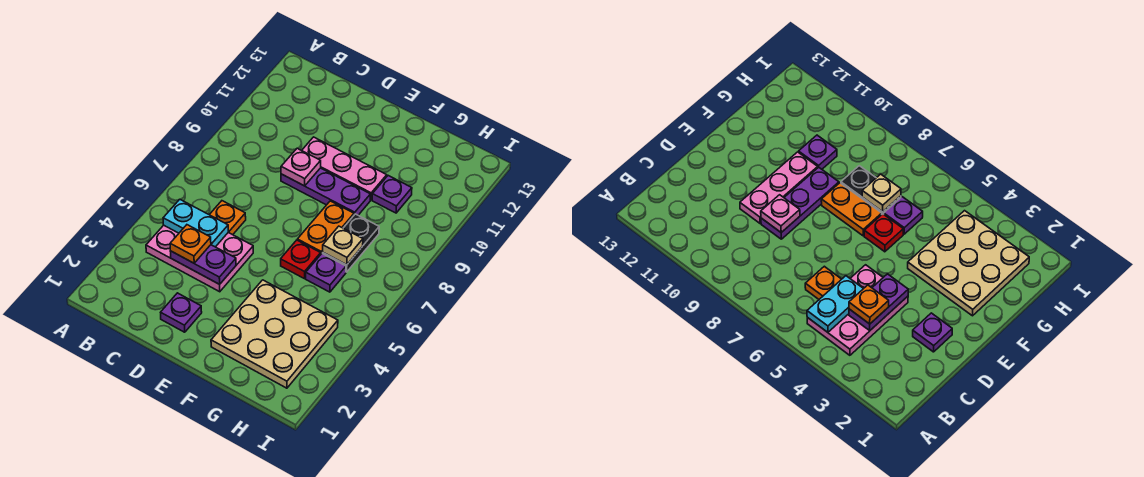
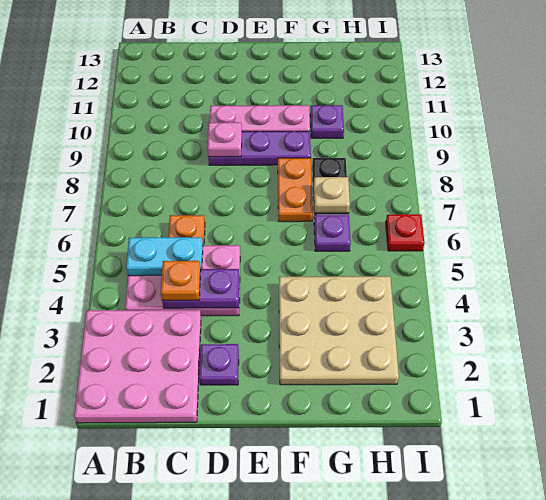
none -> pink 3x3 plate [74,310,201,423]
red 1x1 plate [281,240,321,279] -> red 1x1 plate moved to [386,214,425,251]

